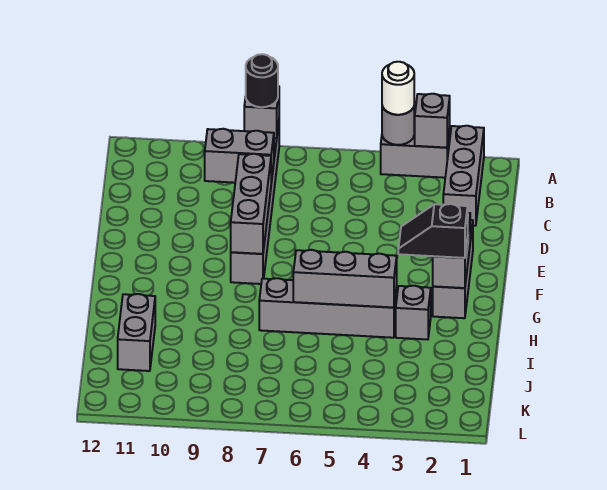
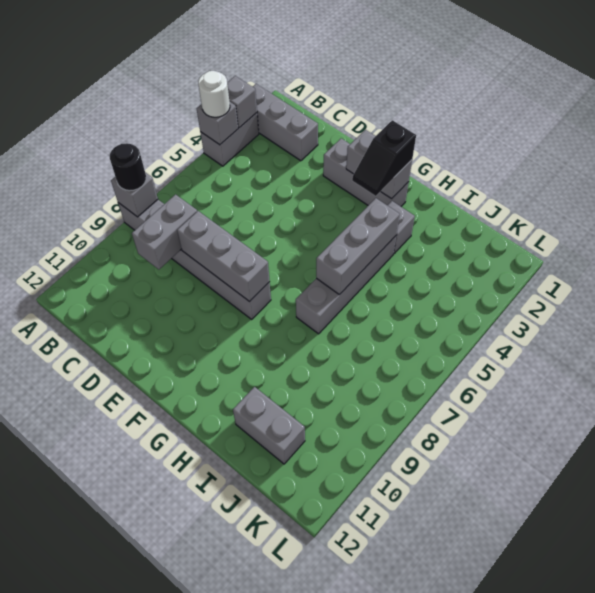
grey 1x1 round brick [382,107,414,145] -> grey 1x1 brick [197,102,238,145]

